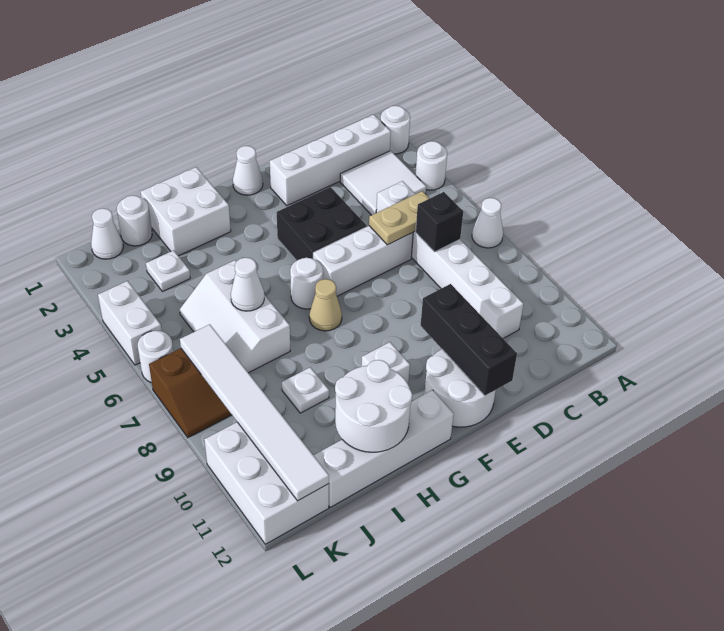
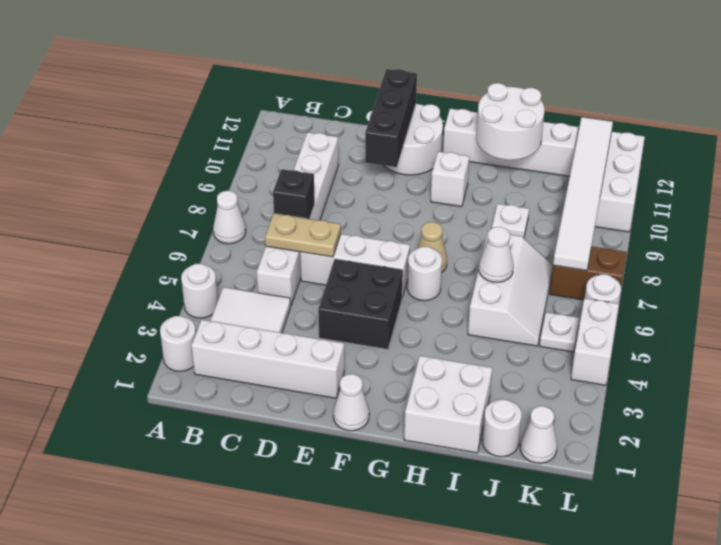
white 1x1 plate [146,250,190,292] -> white 1x1 plate moved to [540,312,579,352]

